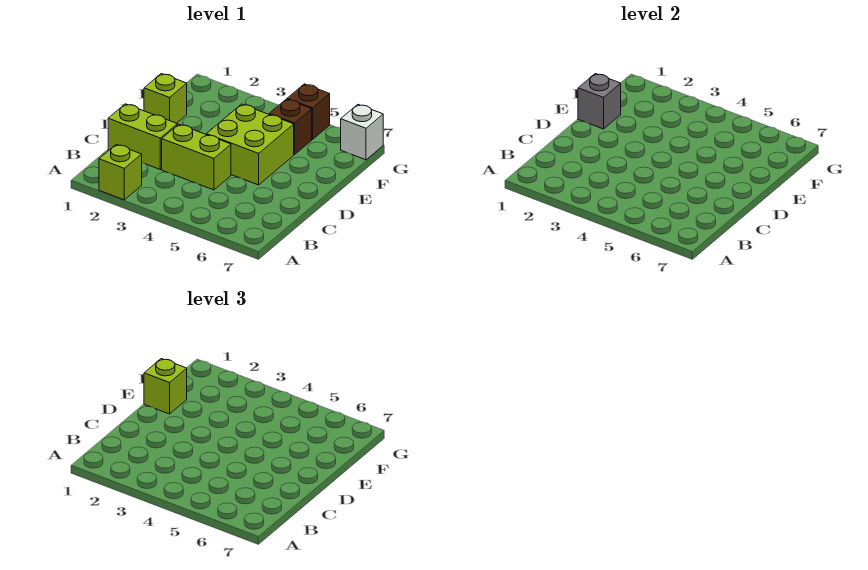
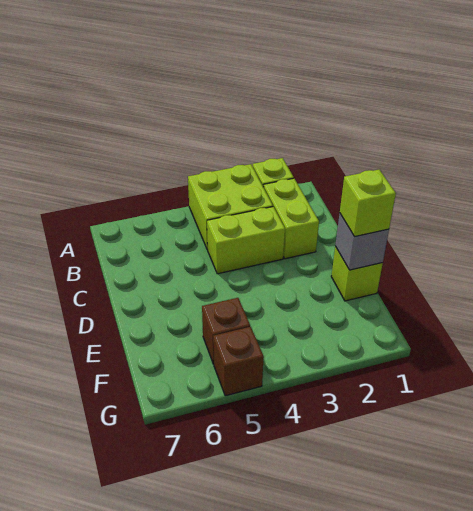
lime 1x2 brick [108,104,178,169] -> lime 1x2 brick turned to [264,178,319,259]
lime 2x2 brick [206,104,294,185] -> lime 2x2 brick moved to [188,164,273,250]
white 1x1 brick [341,105,383,160] -> none

